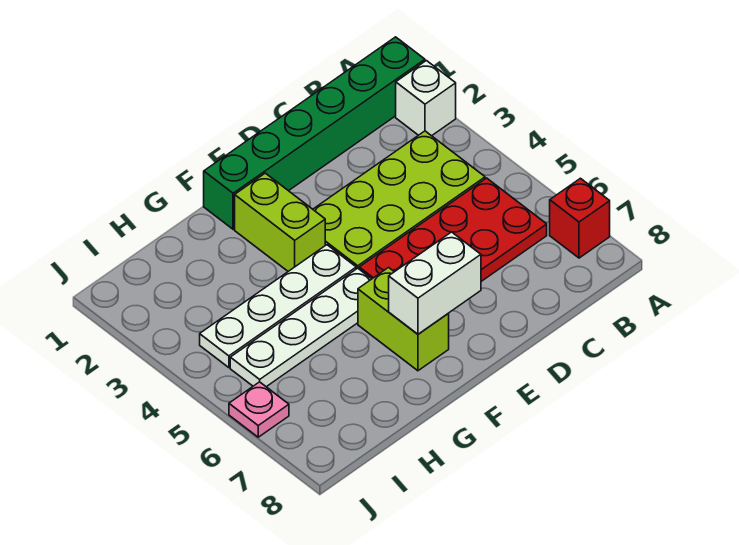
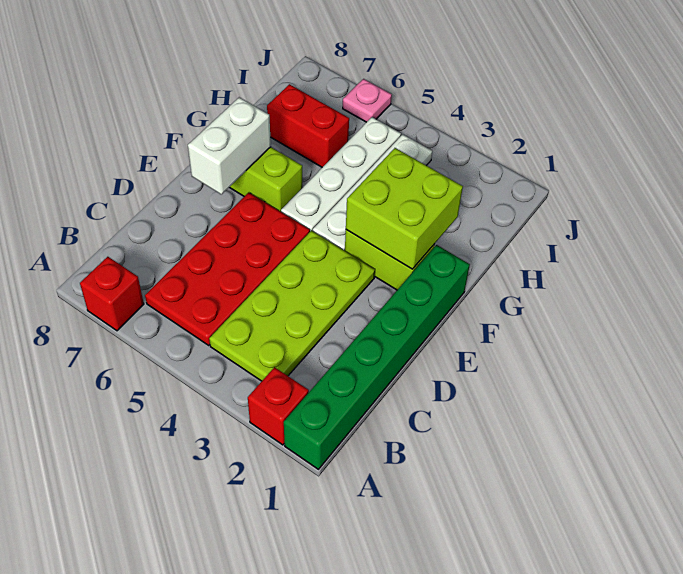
white 1x1 brick [396,61,456,136] -> red 1x1 brick [248,367,309,445]
none -> lime 2x2 brick [346,148,463,269]
none -> red 1x2 brick [267,84,349,167]

